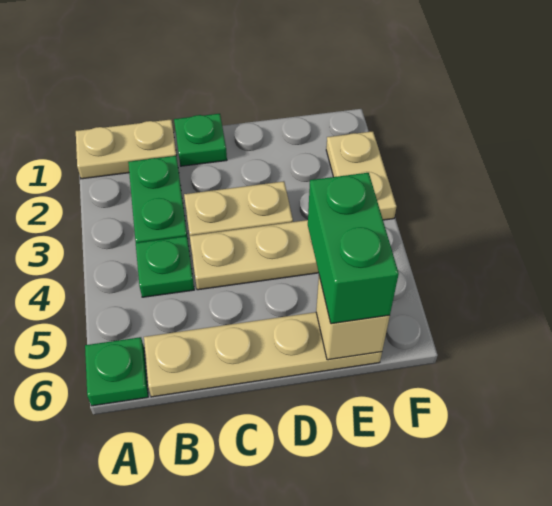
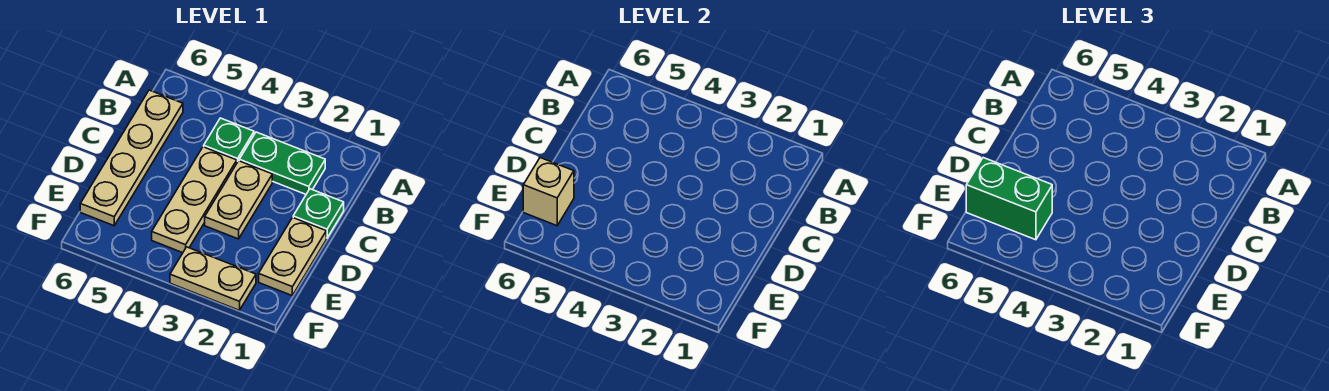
tan 1x2 plate [76,119,177,179] -> tan 1x2 plate moved to [259,218,326,295]
green 1x1 plate [85,337,148,406] -> none

